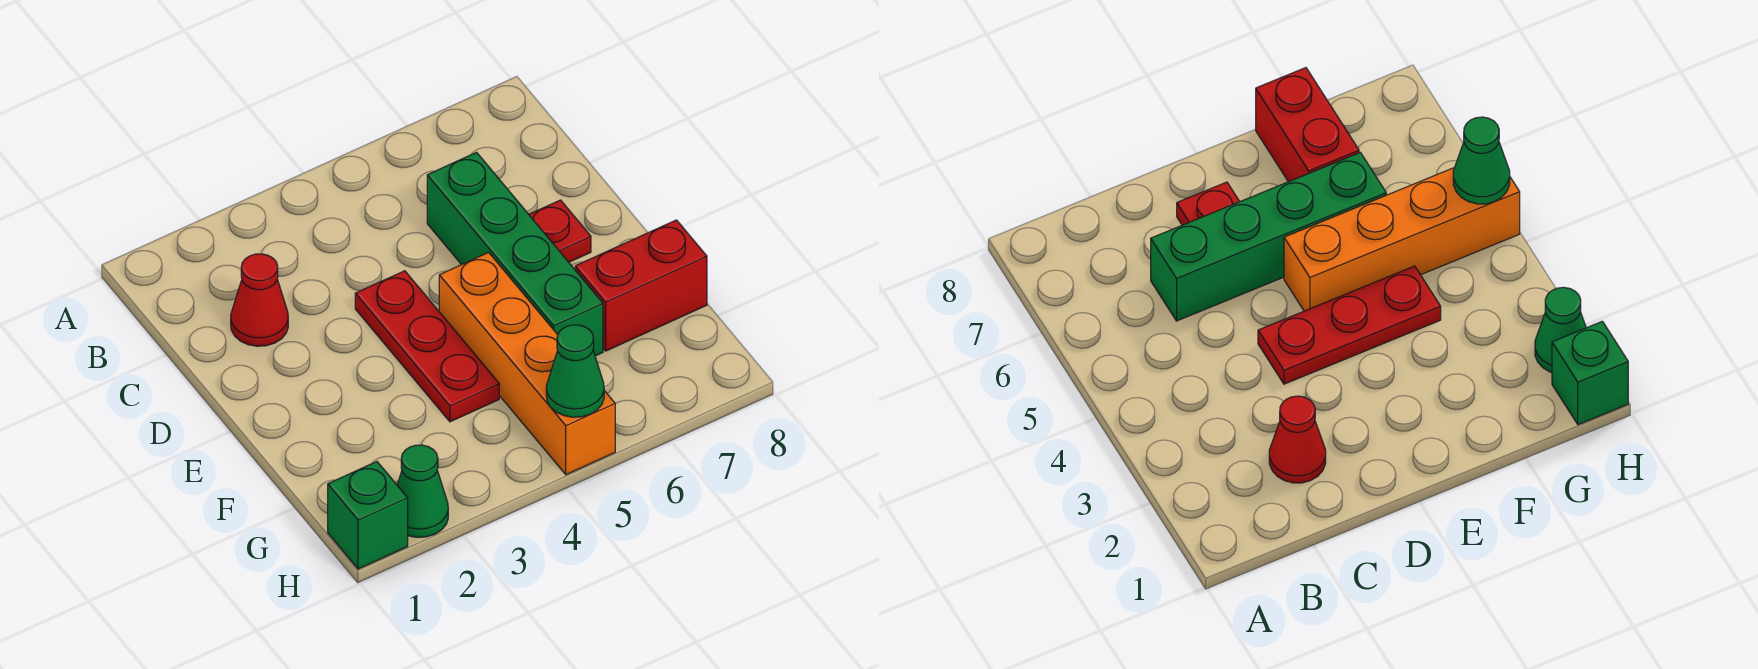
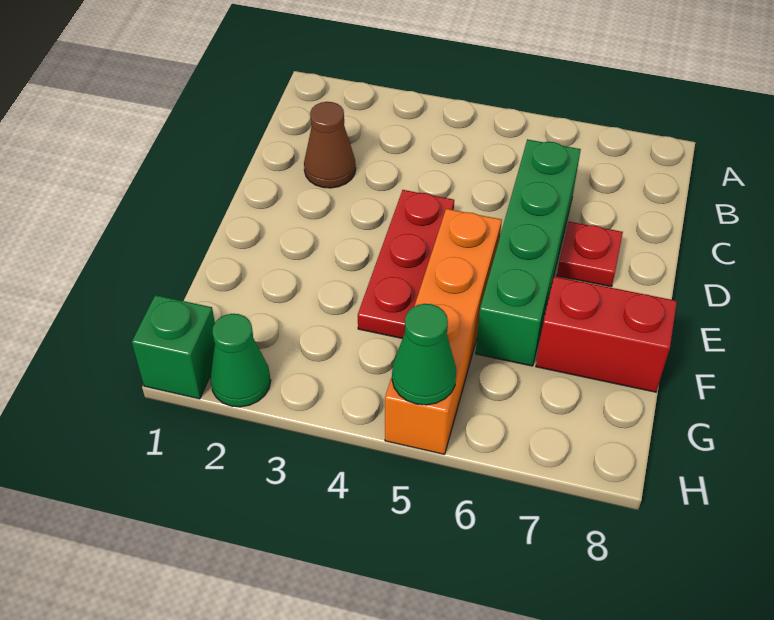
red 1x1 cone [231,254,288,346] -> brown 1x1 cone [304,102,356,188]

